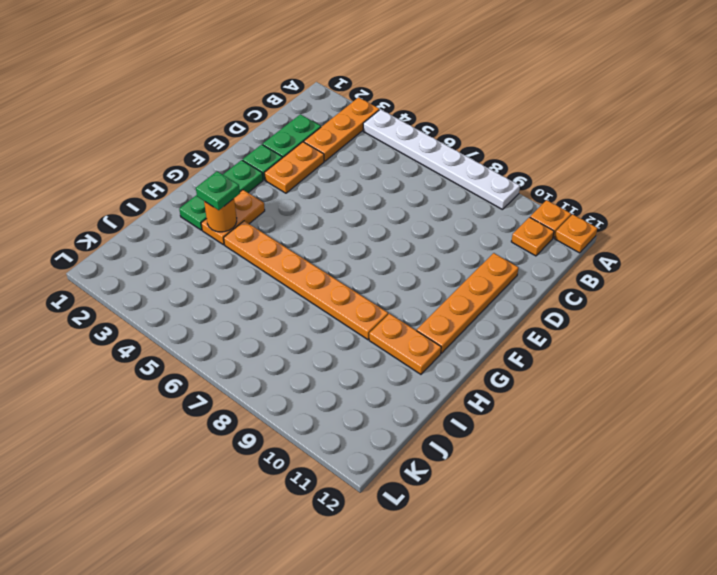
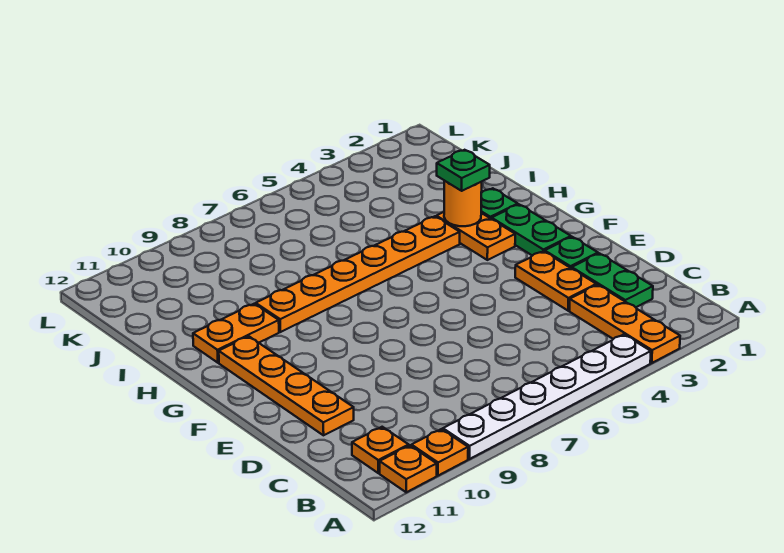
orange 1x1 plate [555,214,597,253] -> orange 1x1 plate moved to [411,429,468,476]

